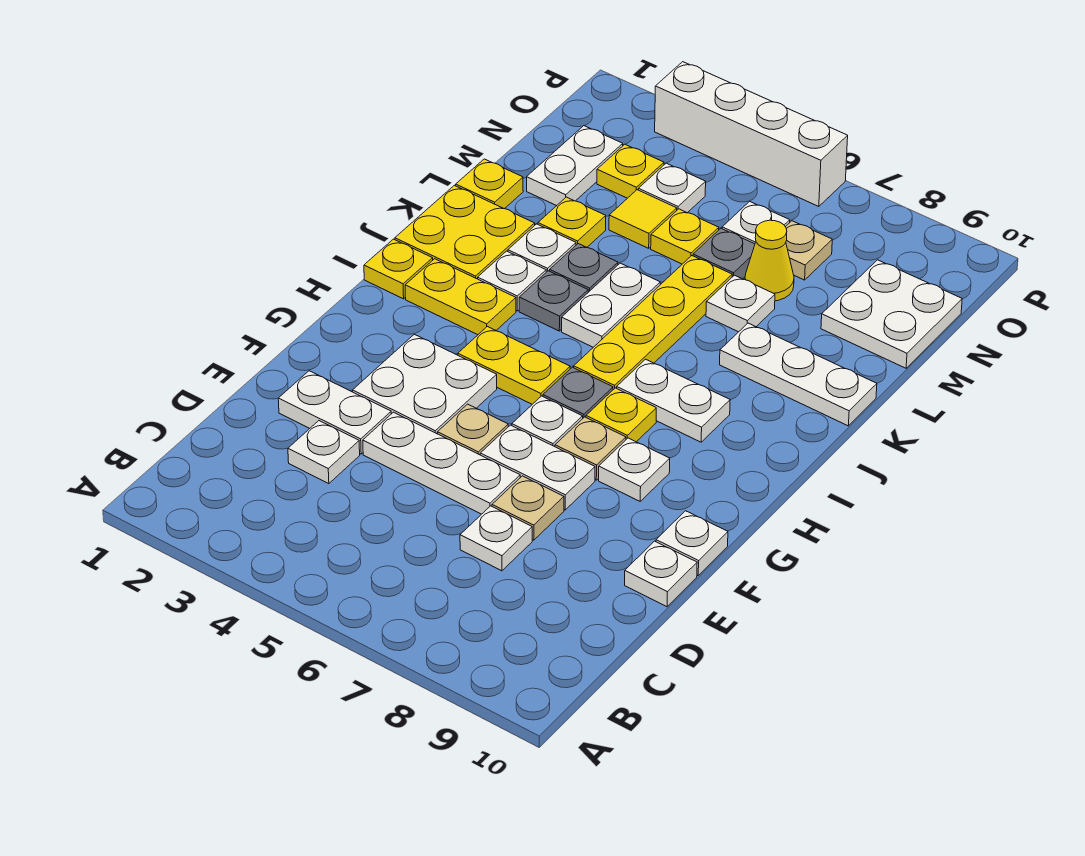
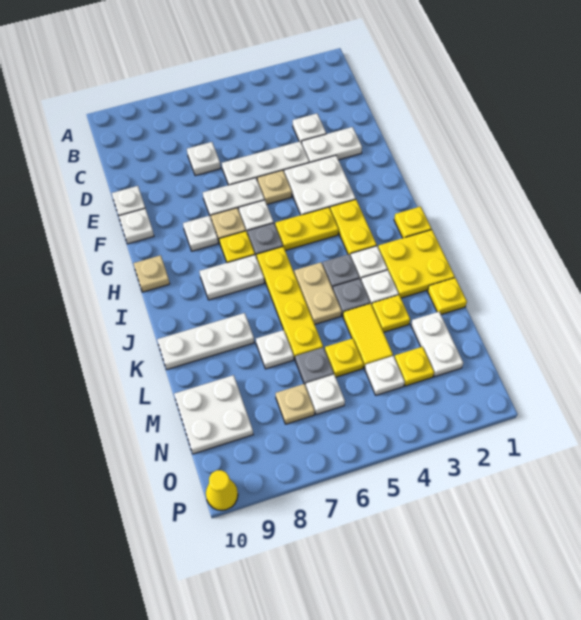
tan 1x1 plate [492,476,564,540] -> tan 1x1 plate moved to [134,255,170,292]
yellow 1x2 plate [405,259,516,335] -> yellow 1x2 plate turned to [330,199,377,256]
white 1x2 plate [562,263,660,347] -> tan 1x2 plate [294,262,342,324]
yellow 1x1 tile [609,190,677,248] -> yellow 1x2 tile [343,303,393,368]
yellow 1x1 cone [745,220,794,301] -> yellow 1x1 cone moved to [206,470,238,510]
white 1x4 brick [655,62,848,207] -> none

